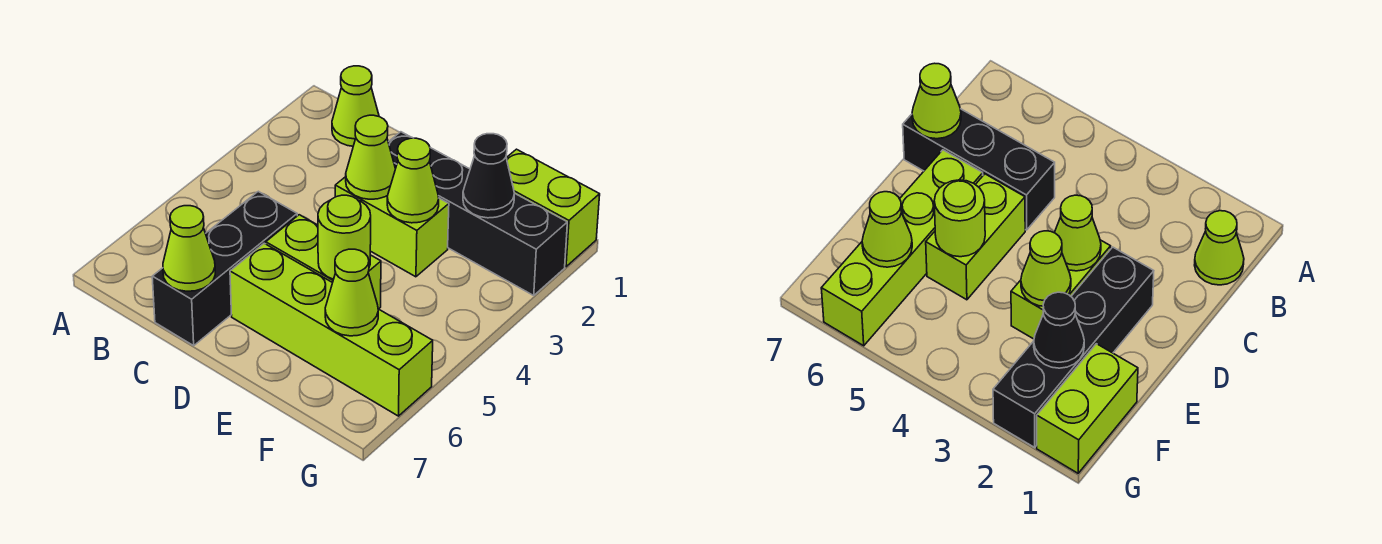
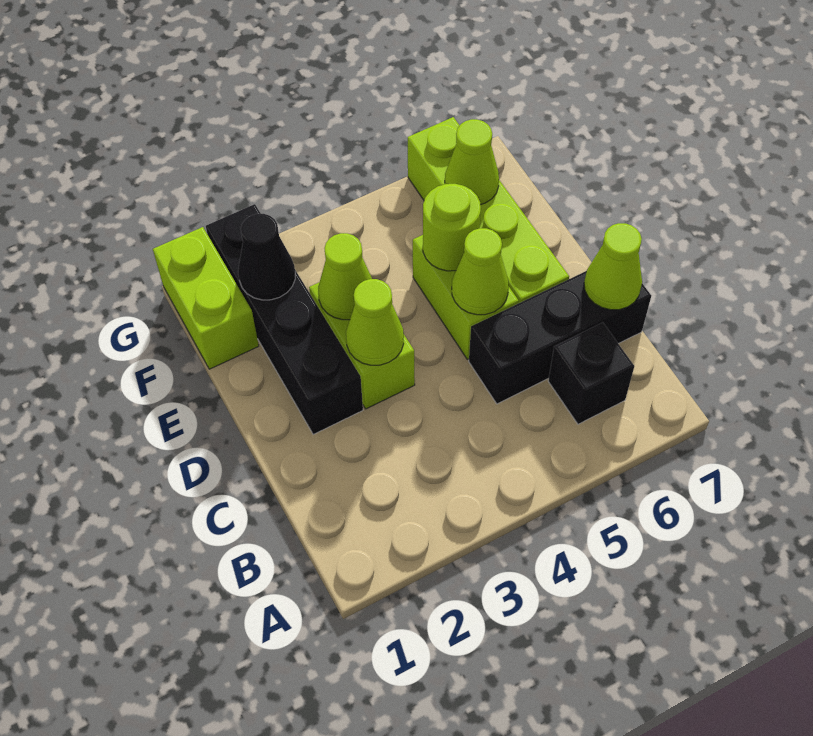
lime 1x1 cone [332,66,379,146] -> lime 1x1 cone moved to [452,228,509,315]
none -> black 1x1 brick [548,323,634,424]

